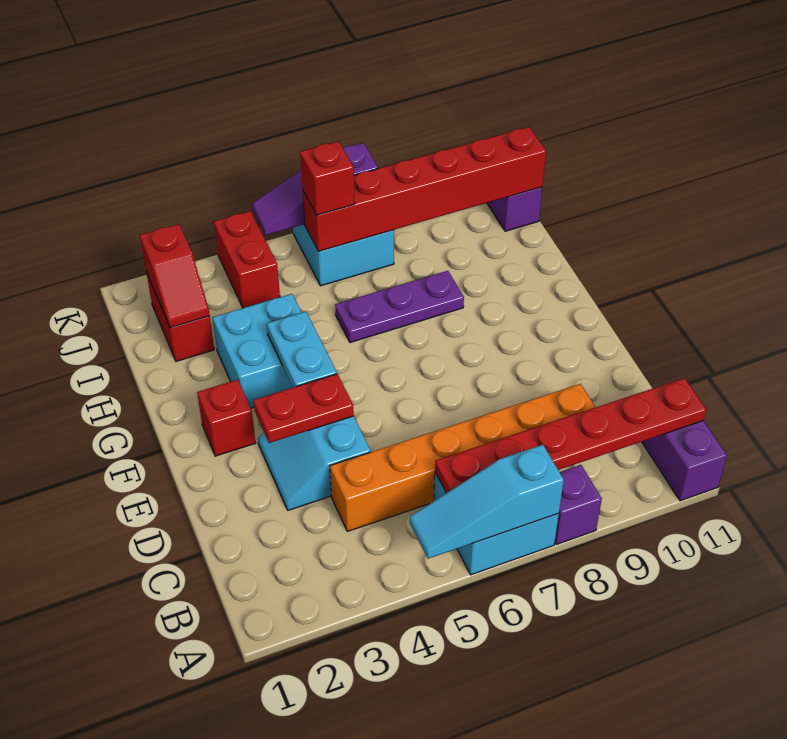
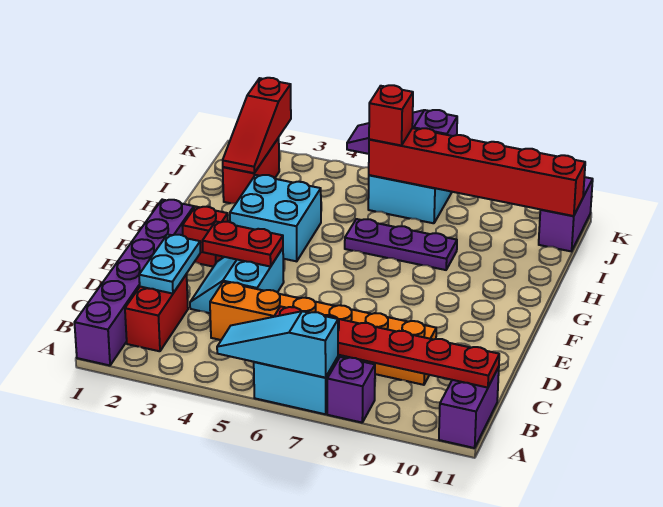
none -> purple 1x6 brick [74,200,194,365]
cyan 1x2 plate [267,312,337,387] -> cyan 1x2 plate moved to [139,234,201,294]
red 1x2 slope [140,224,210,328] -> red 1x3 slope [223,78,291,173]
red 1x2 brick [214,211,280,308] -> red 1x2 brick moved to [125,274,188,351]

